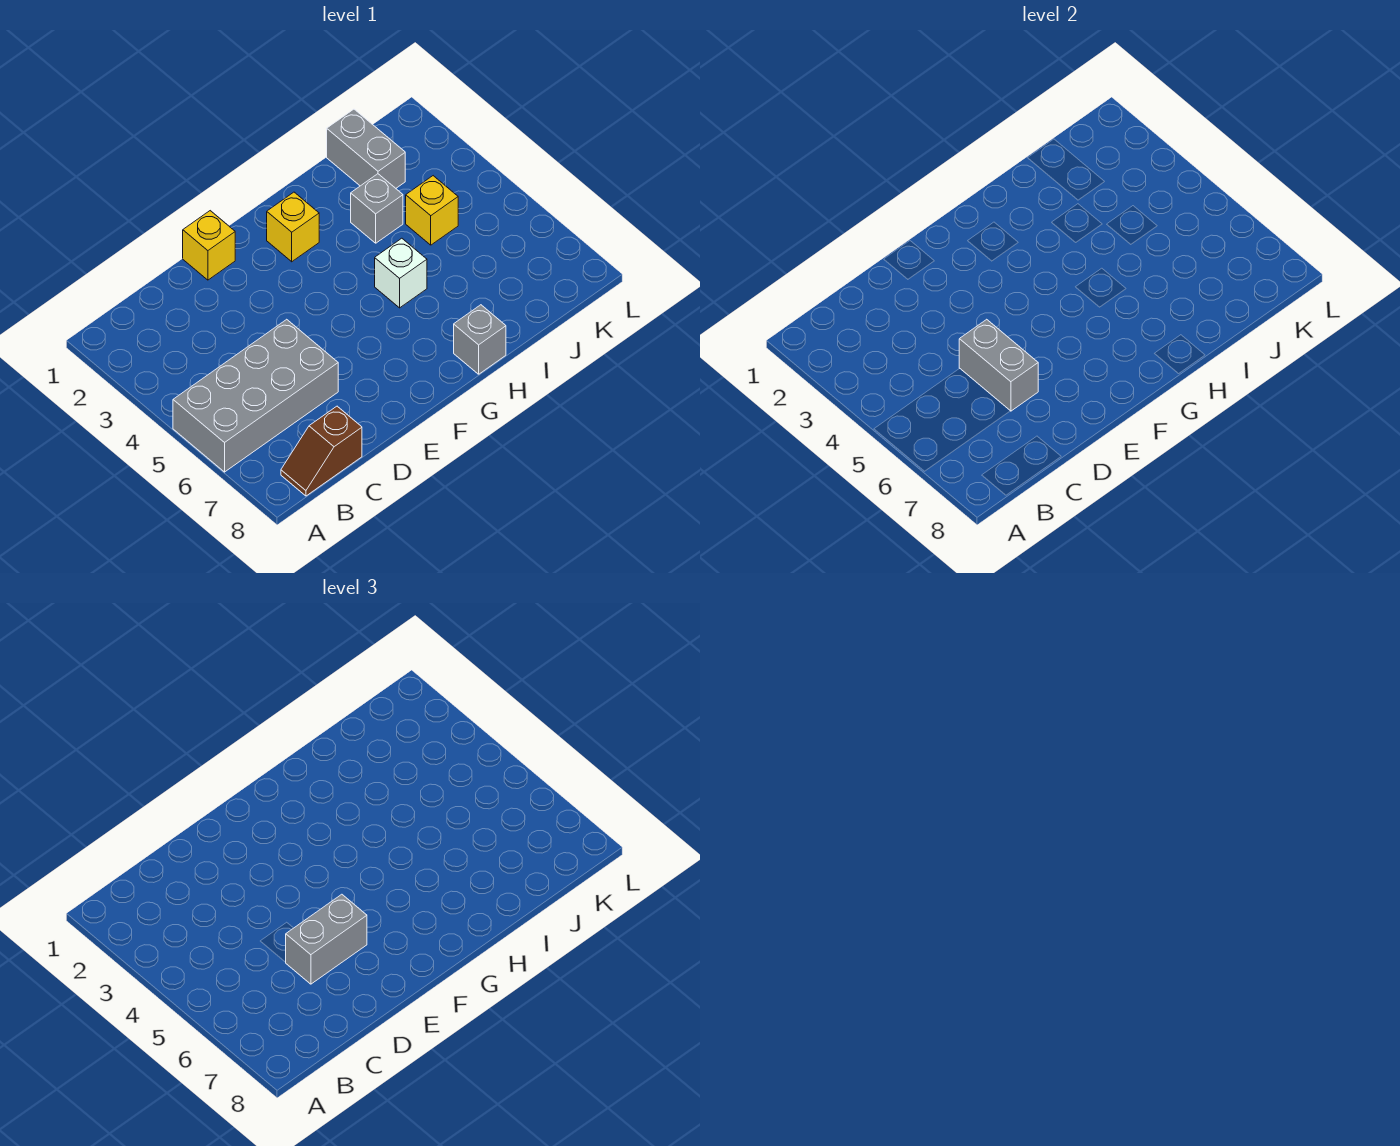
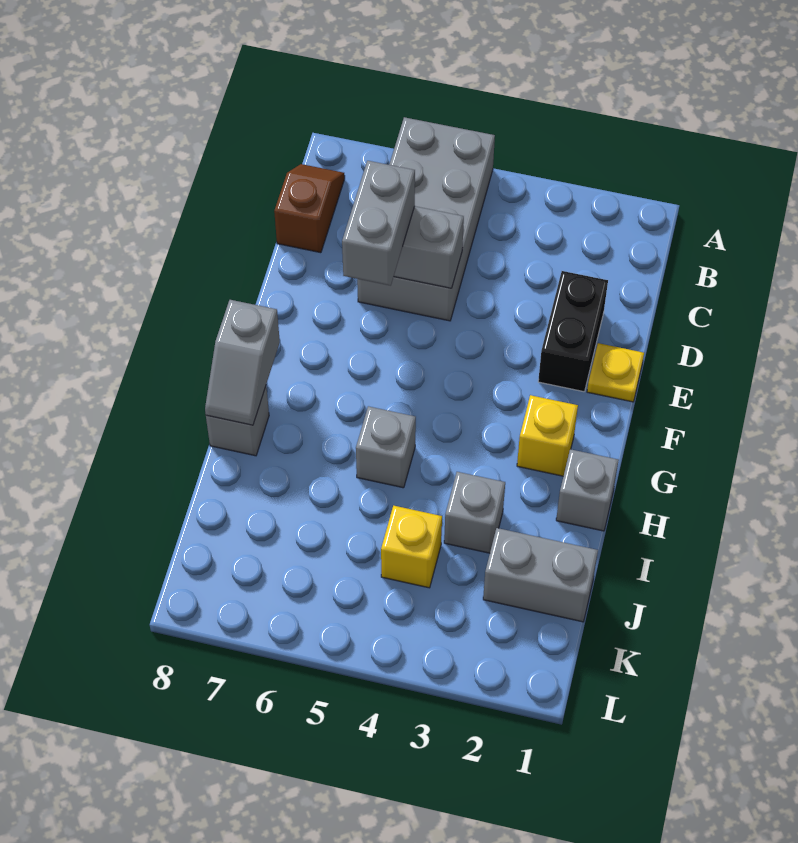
none -> black 1x2 brick [538,271,608,392]
yellow 1x1 brick [183,211,235,280] -> yellow 1x1 plate [587,343,644,402]
none -> grey 1x2 slope [205,300,280,425]
none -> grey 1x1 brick [556,449,619,531]
white 1x1 brick [375,238,427,308] -> grey 1x1 brick [356,406,416,488]

